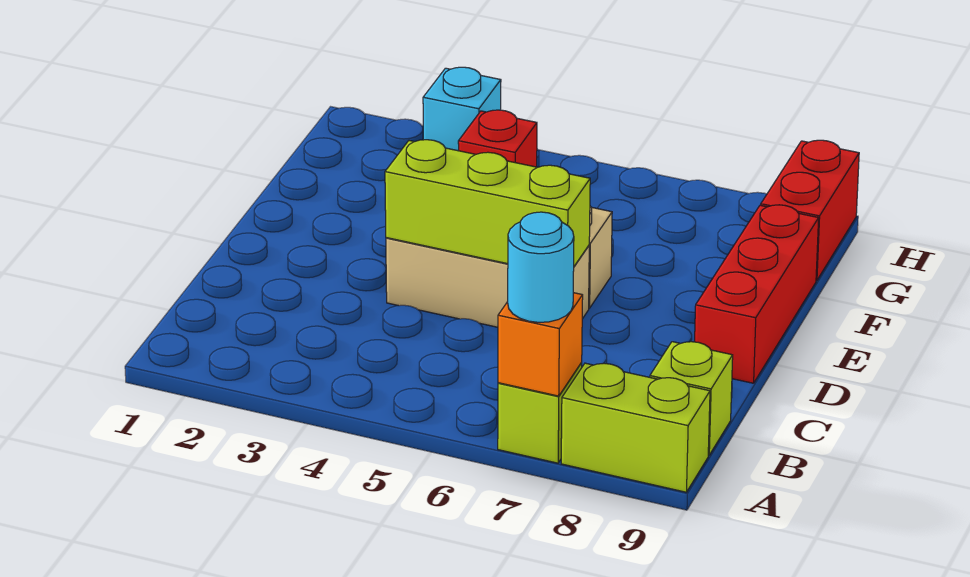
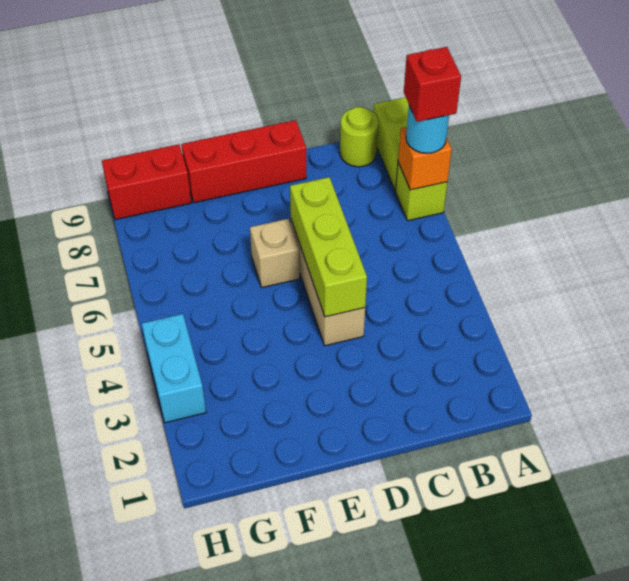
lime 1x1 brick [650,342,733,455] -> lime 1x1 round brick [340,107,378,167]
red 1x1 brick [458,110,537,167] -> red 1x1 brick moved to [404,47,461,122]
cyan 1x1 brick [423,67,501,151] -> cyan 1x2 brick [142,314,206,423]

